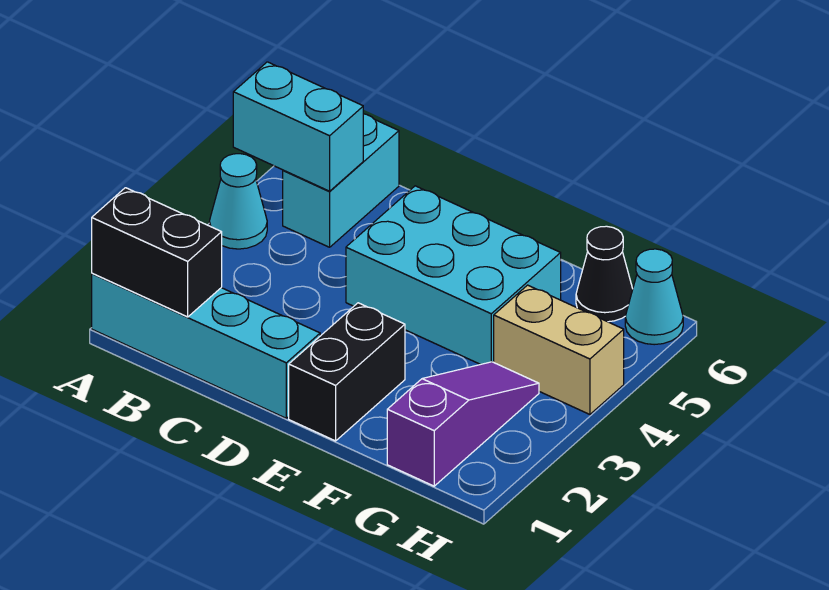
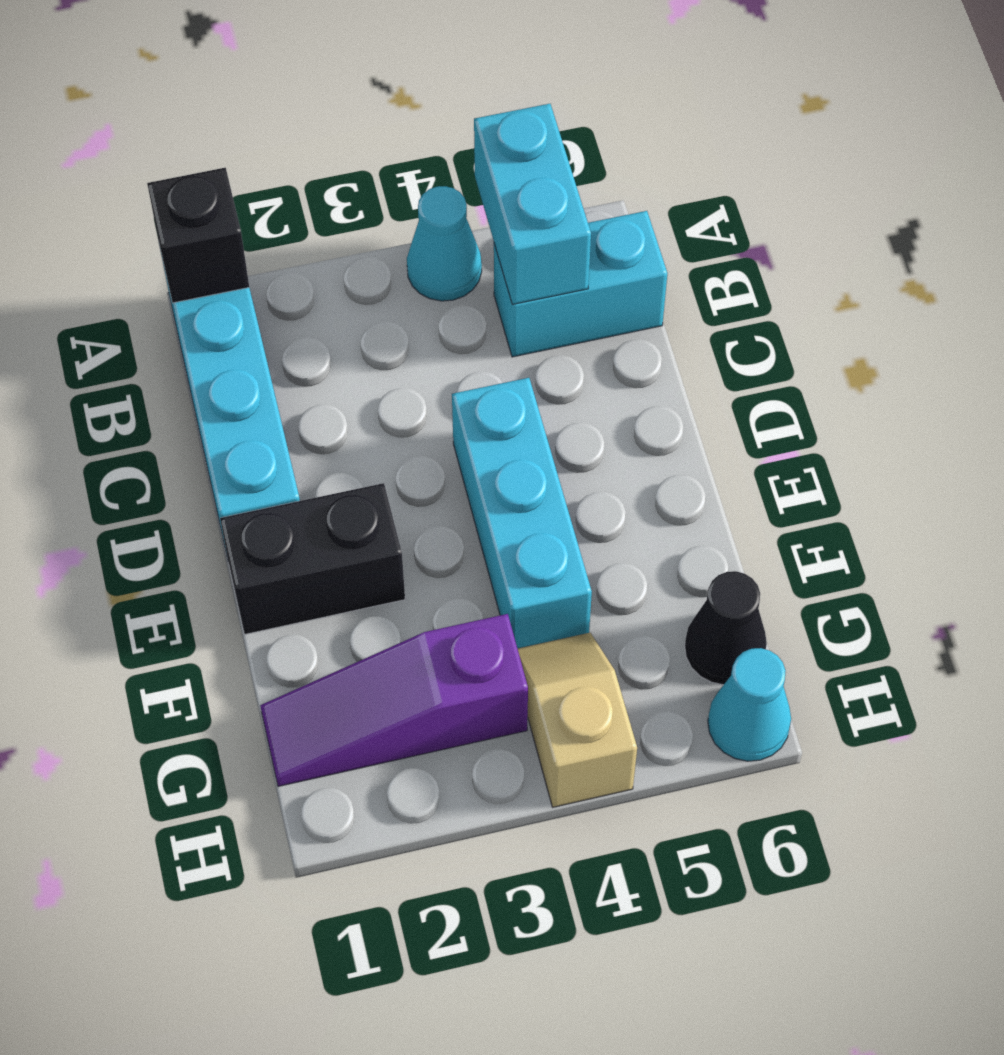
black 1x2 brick [92,188,222,317] -> black 1x1 brick [147,168,249,303]
cyan 2x3 brick [346,186,561,364] -> cyan 1x3 brick [452,378,592,648]
purple 1x3 slope [387,362,539,486] -> purple 1x3 slope turned to [260,614,528,786]
tan 1x2 brick [494,285,624,414] -> tan 1x2 slope [518,633,637,807]

